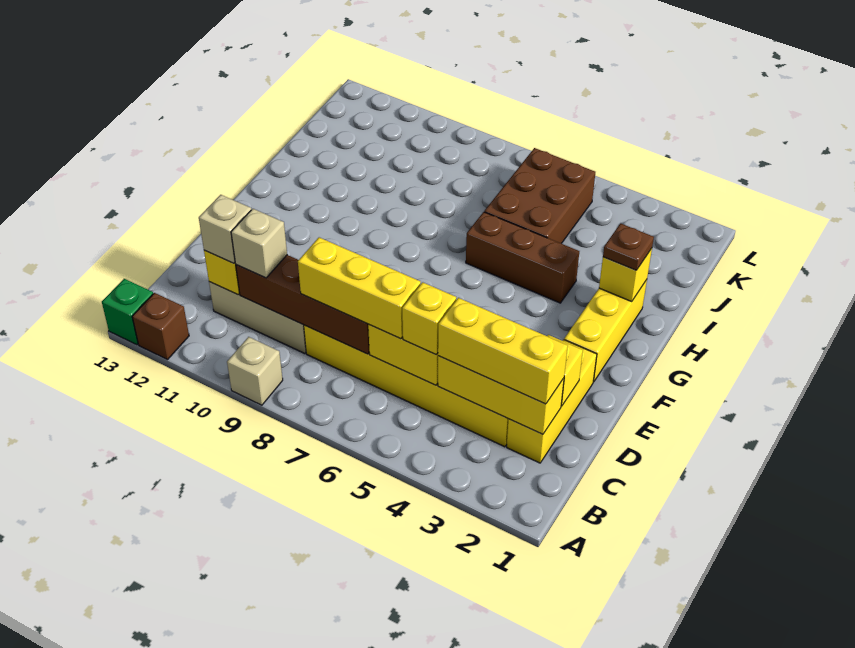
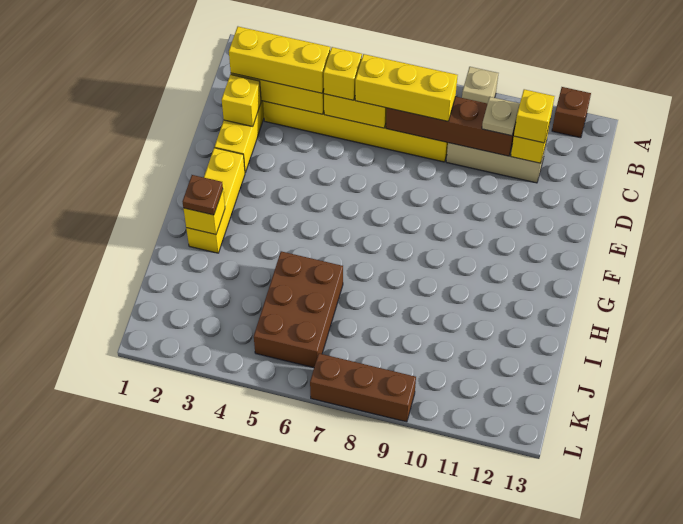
green 1x1 brick [102,279,153,345] -> none
tan 1x1 brick [231,209,287,278] -> tan 1x1 plate [482,97,520,136]
tan 1x1 brick [199,195,251,263] -> yellow 1x1 brick [514,89,555,143]
brown 1x3 brick [466,212,579,303] -> brown 1x3 brick moved to [310,353,416,422]

